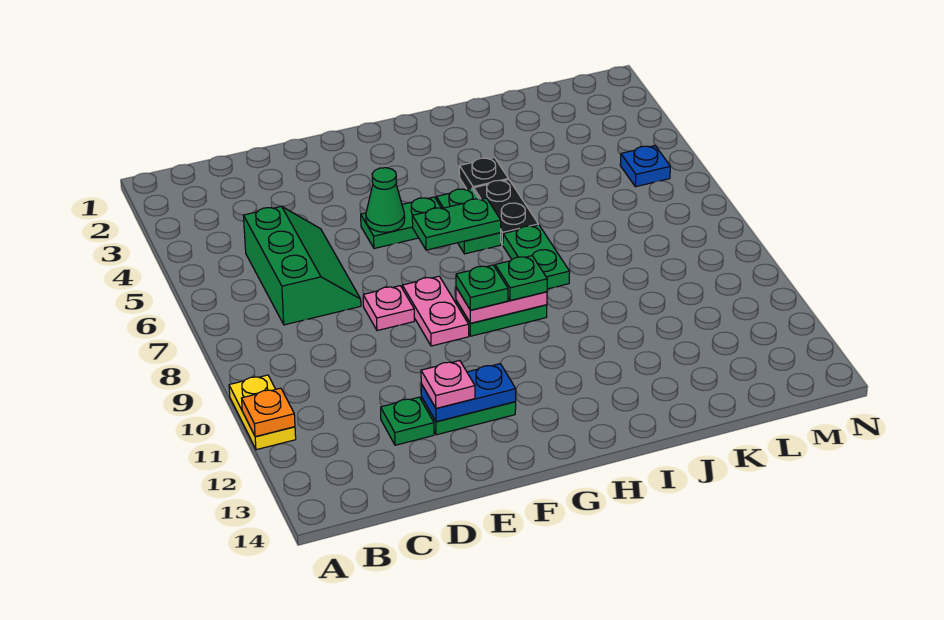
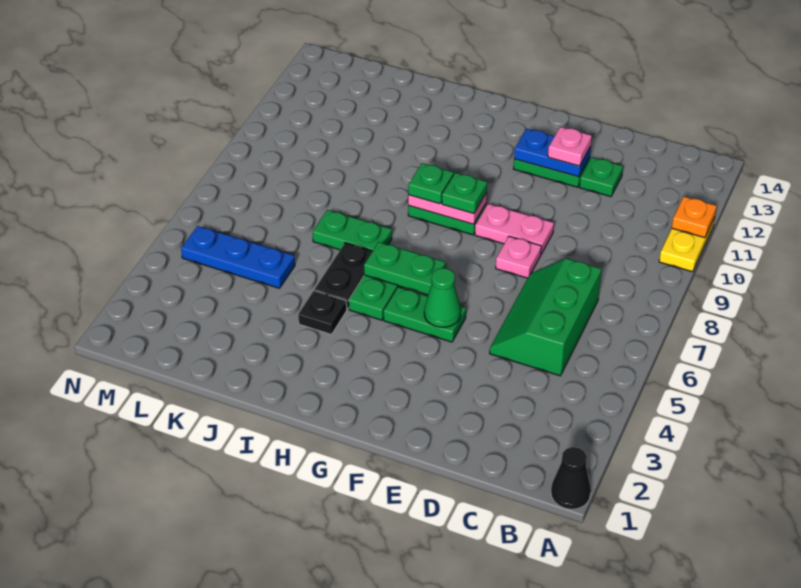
none -> black 1x1 cone [551,447,591,509]
pink 1x2 plate [402,276,469,346] -> pink 1x2 plate turned to [475,204,554,254]
green 1x2 plate [503,225,570,289] -> green 1x2 plate turned to [313,210,392,251]
blue 1x1 plate [620,146,670,187] -> blue 1x3 plate [181,226,295,288]

